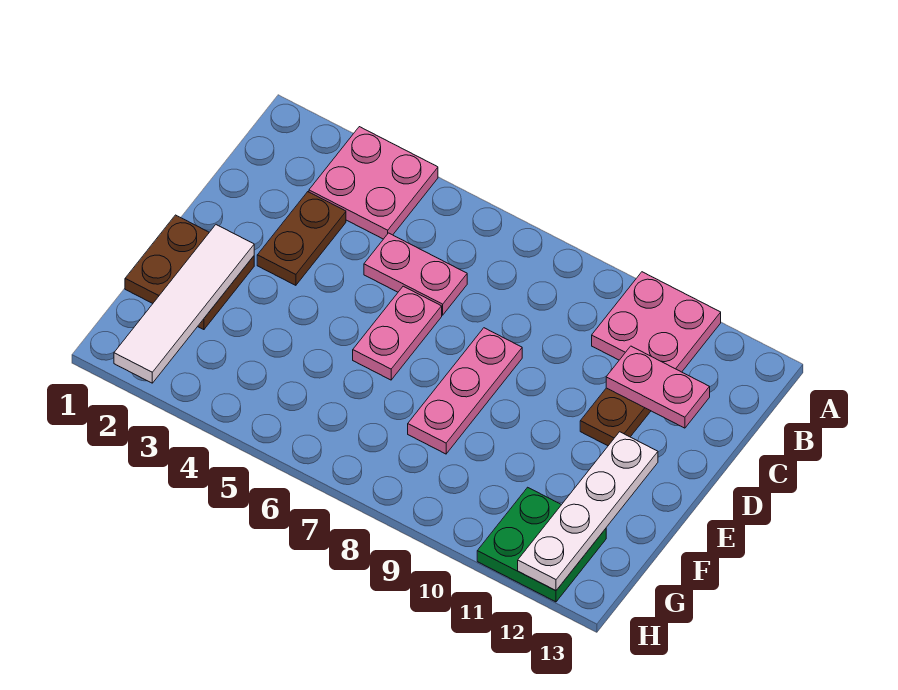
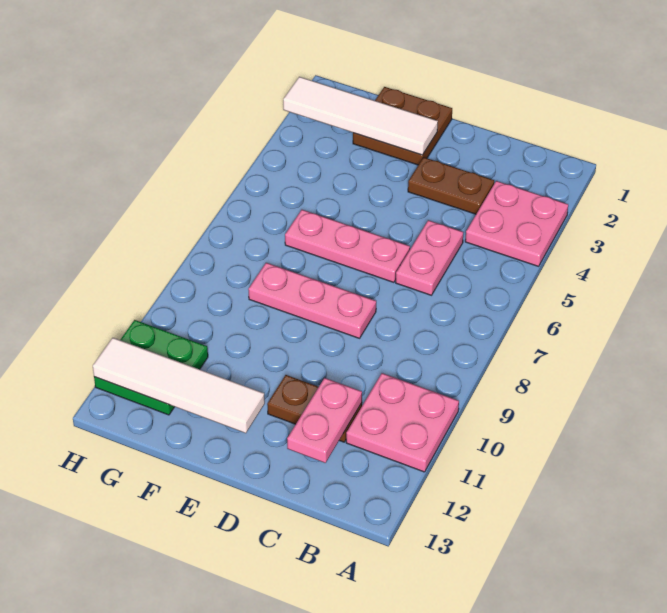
pink 1x2 plate [353,286,442,380] -> pink 1x3 plate [285,210,410,282]
white 1x4 plate [518,432,658,591] -> white 1x4 tile [93,338,265,433]

